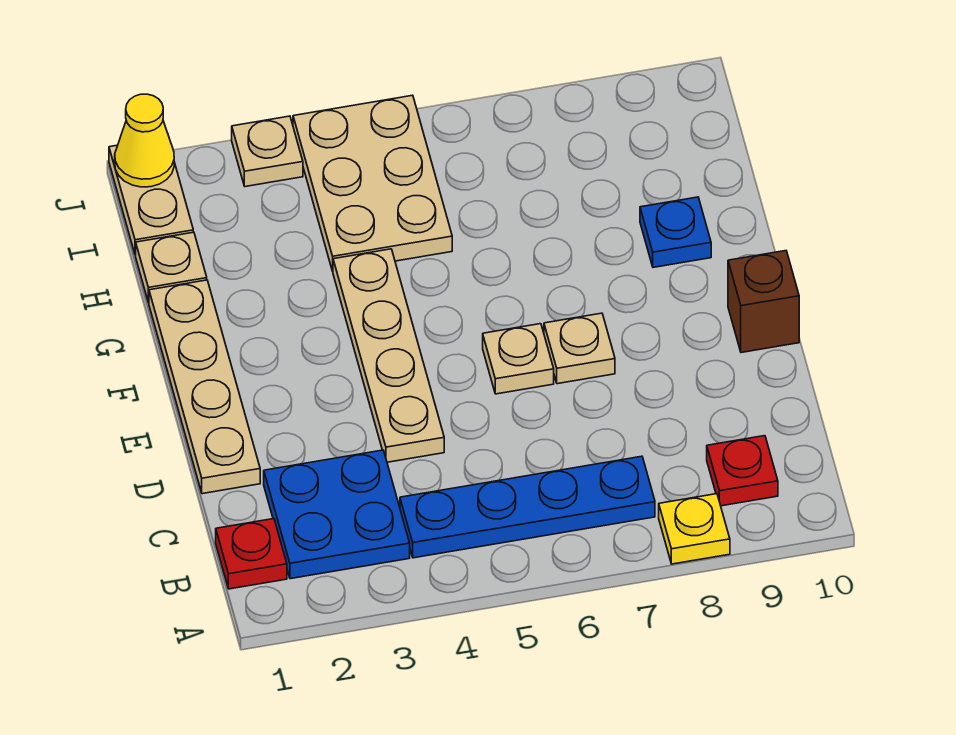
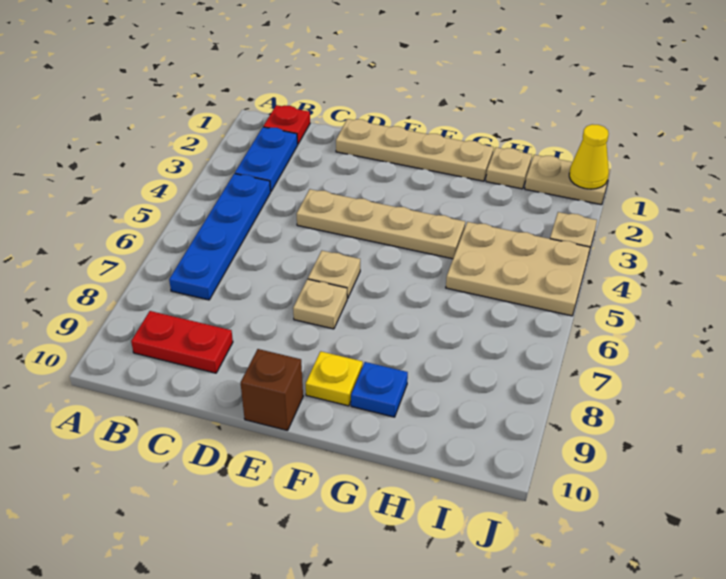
yellow 1x1 plate [659,494,730,564] -> yellow 1x1 plate moved to [306,351,363,406]
blue 2x2 plate [264,450,410,579] -> blue 1x2 plate [235,127,298,191]
red 1x1 plate [707,436,778,506] -> red 1x2 plate [131,311,233,373]

